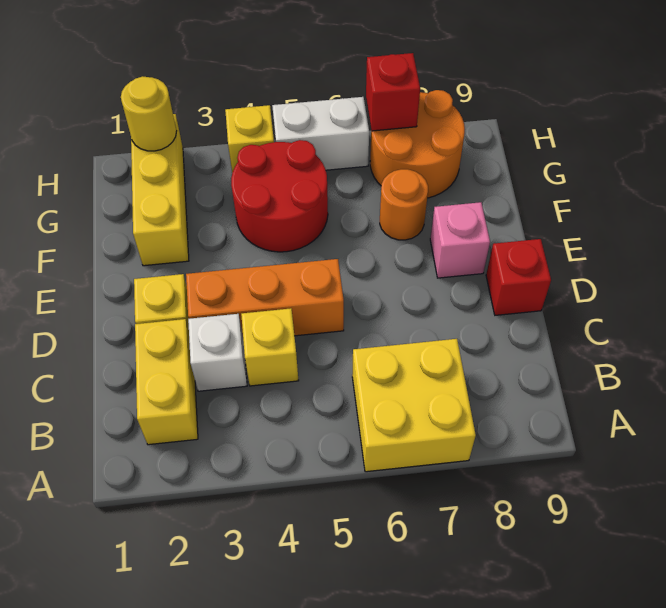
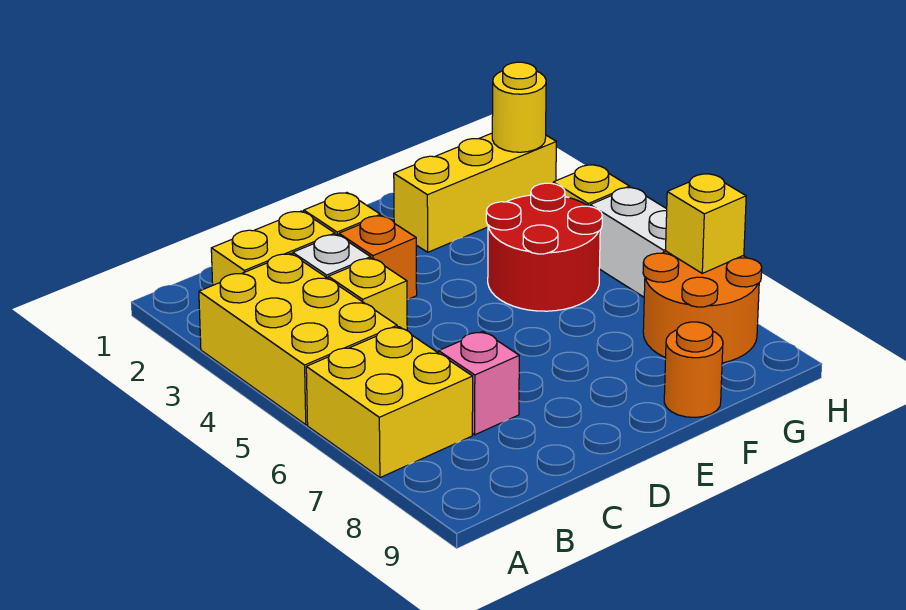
none -> yellow 2x3 brick [199,253,397,425]
orange 1x3 brick [186,259,344,336] -> orange 1x1 brick [339,216,417,299]
red 1x1 brick [486,239,551,315] -> none
pink 1x1 brick [430,202,490,278] -> pink 1x1 brick moved to [439,332,519,435]
orange 1x1 round brick [380,169,428,240] -> orange 1x1 round brick moved to [664,322,723,417]
red 1x1 brick [366,53,420,131] -> yellow 1x1 brick [666,174,746,273]

